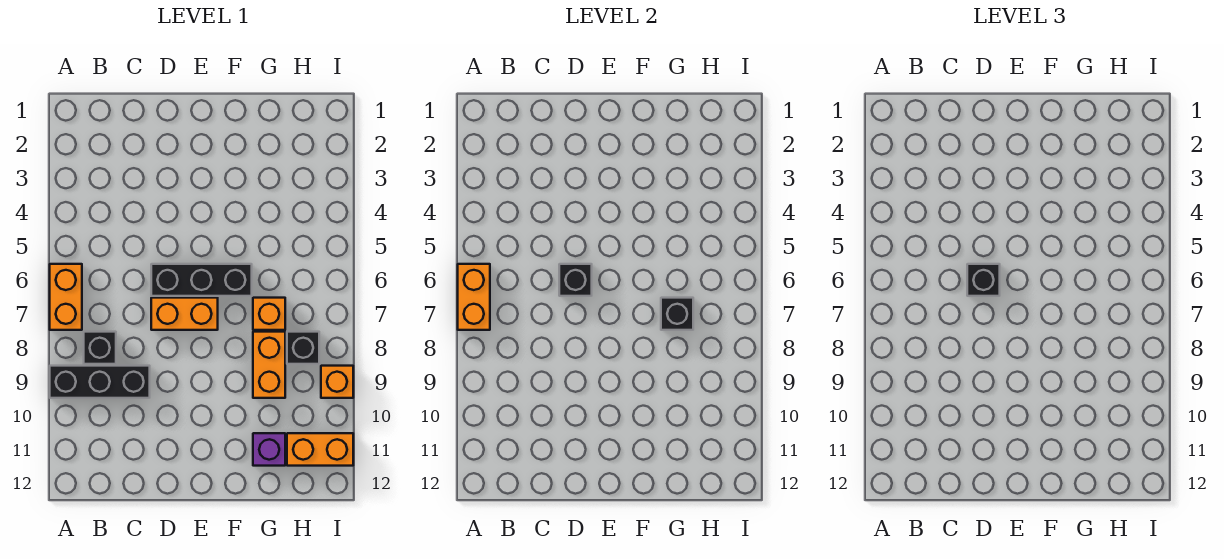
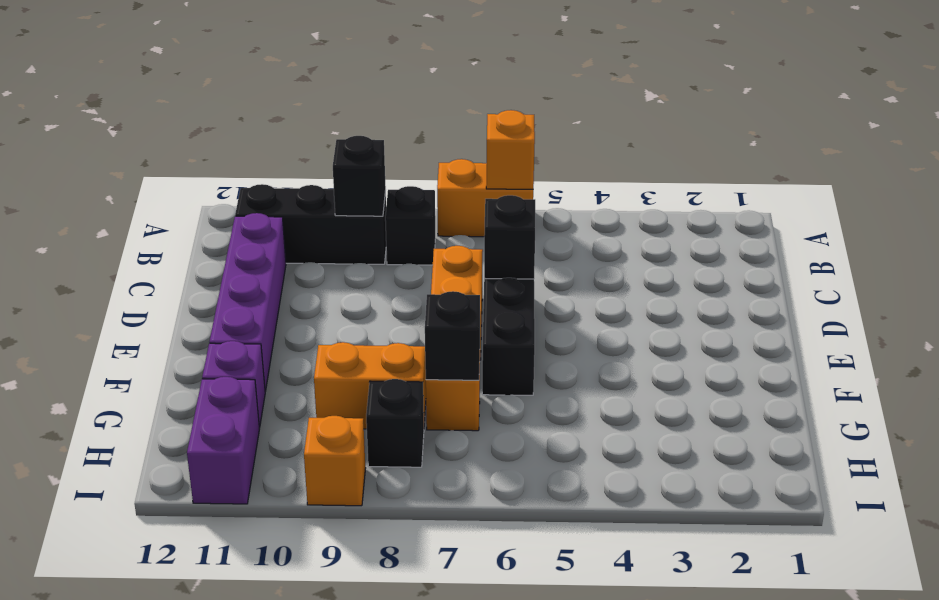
orange 1x2 brick [458,264,490,330] -> orange 1x1 brick [486,110,535,189]
black 1x3 brick [50,366,150,398] -> black 1x3 brick turned to [235,184,386,264]
none -> purple 1x4 brick [209,213,286,391]
black 1x1 brick [967,264,1000,296] -> black 1x1 brick moved to [333,136,386,216]
orange 1x2 brick [287,433,353,466] -> purple 1x2 brick [187,377,259,504]

